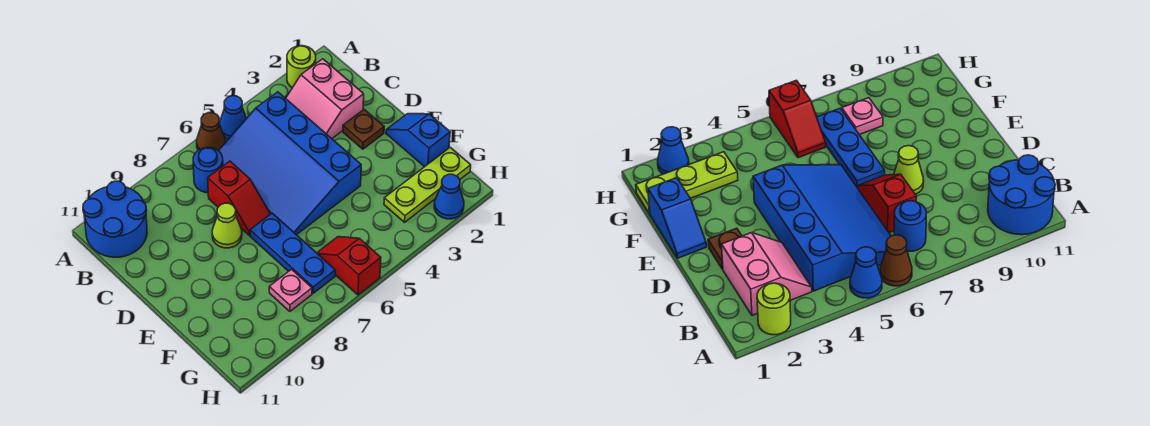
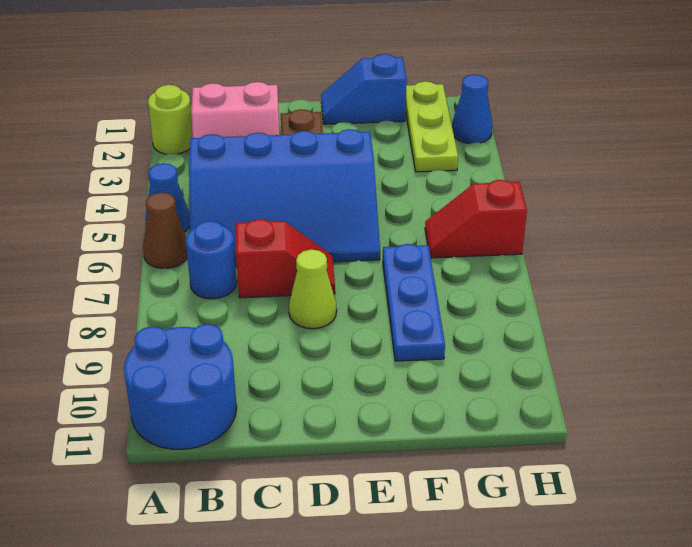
blue 1x3 plate [250,213,335,293] -> blue 1x3 plate turned to [383,244,445,361]
pink 1x1 plate [269,269,312,311] -> none

